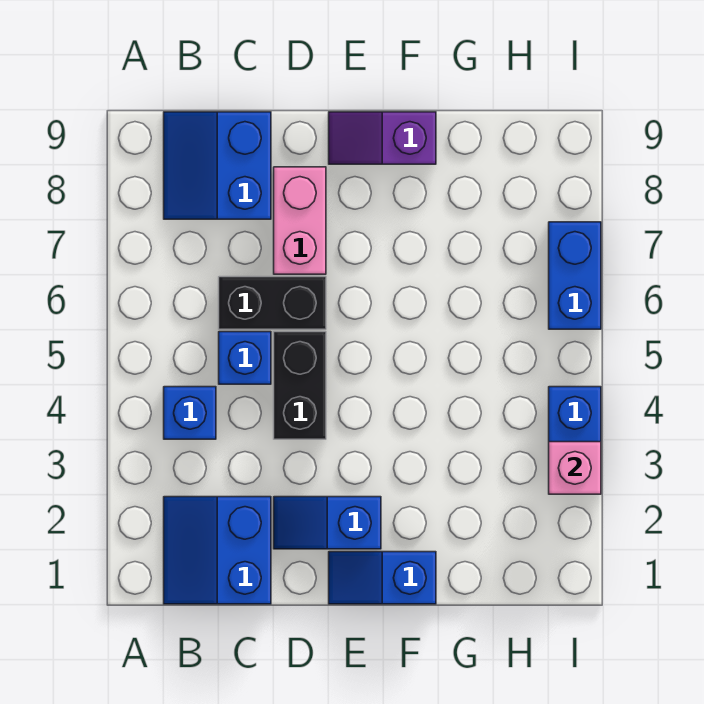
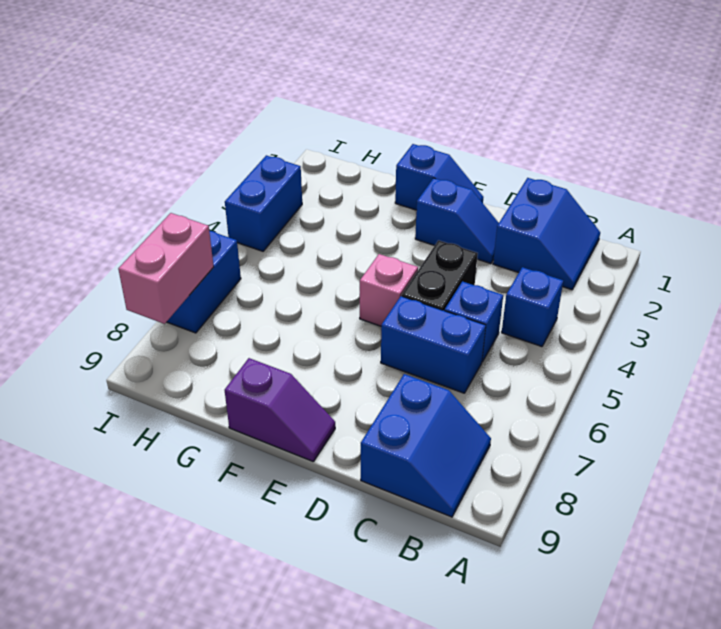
black 1x2 brick [219,277,326,329] -> blue 1x2 brick [381,296,486,393]
pink 1x2 brick [274,167,326,274] -> pink 1x2 brick moved to [118,213,214,324]
pink 1x1 brick [549,442,601,494] -> pink 1x1 brick moved to [360,254,418,326]

